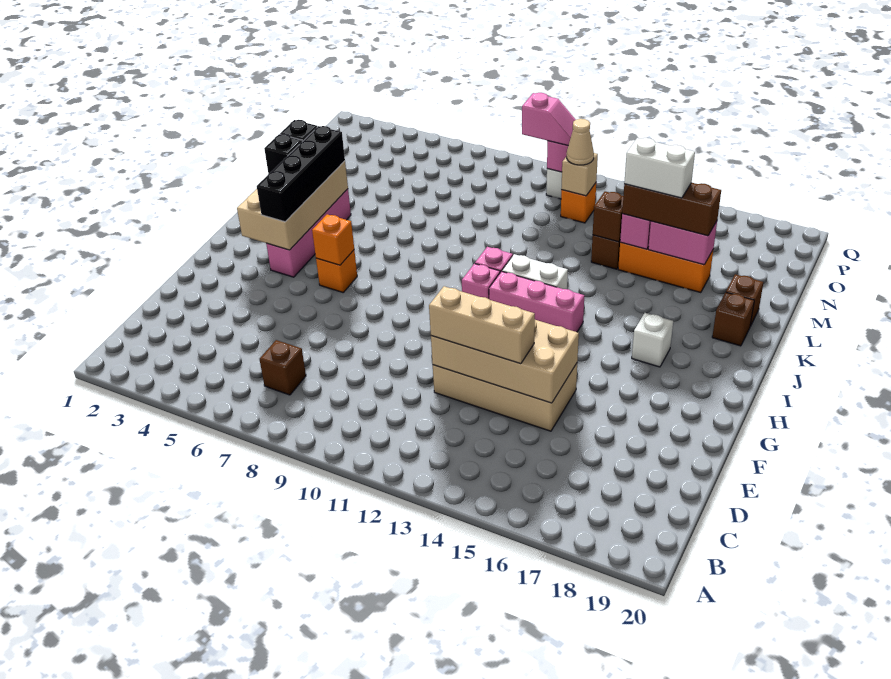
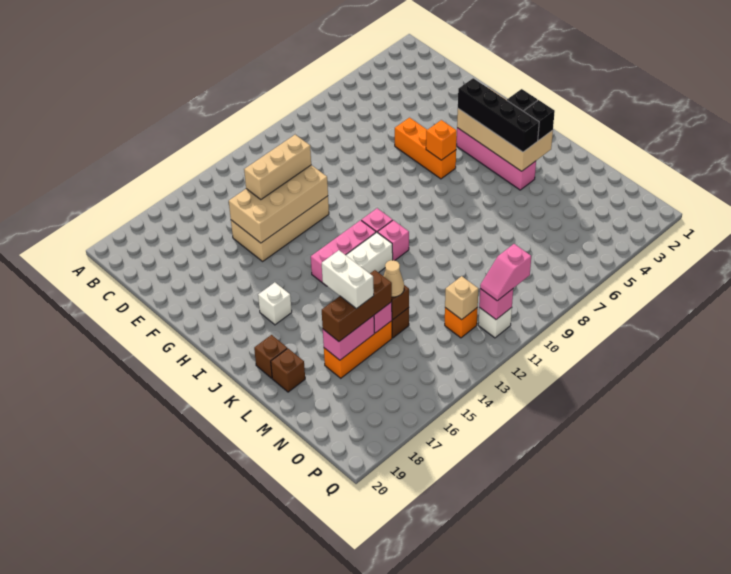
brown 1x1 brick [260,340,306,395] -> none
orange 1x1 brick [316,250,357,292] -> orange 1x3 brick [395,117,456,179]
white 1x2 brick [624,138,695,198] -> white 1x2 brick turned to [322,250,374,309]
tan 1x1 cone [567,119,594,165] -> tan 1x1 cone moved to [384,260,404,297]

